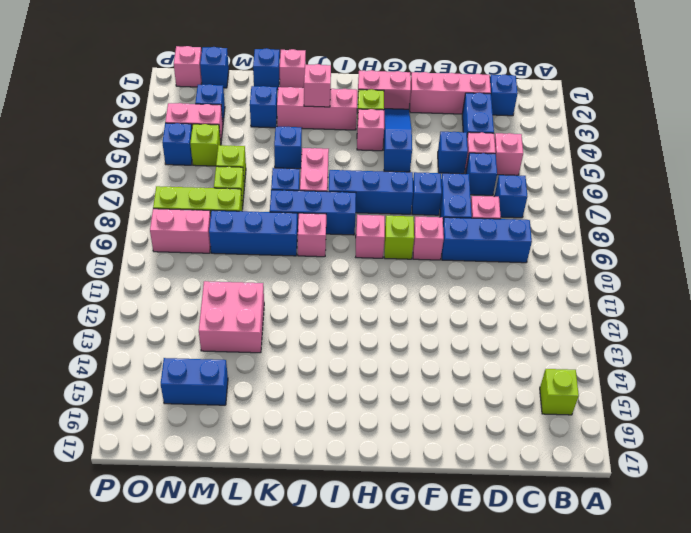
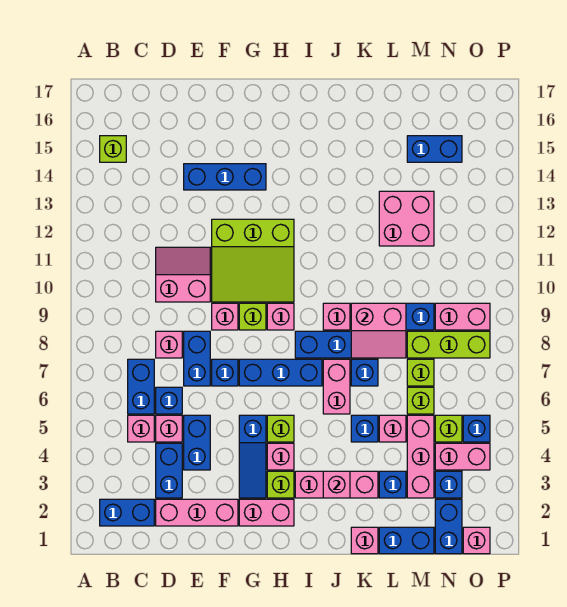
blue 1x1 brick [490,74,518,116] -> blue 1x2 brick [100,499,154,526]
blue 1x1 brick [494,175,527,218] -> blue 1x2 brick [128,359,154,414]
blue 1x3 brick [442,217,532,263] -> blue 1x3 brick moved to [184,164,266,190]
none -> pink 2x2 slope [156,247,210,302]
blue 1x1 brick [438,132,468,174] -> blue 1x2 brick [184,415,210,470]
none -> lime 3x3 slope [212,219,294,302]
none -> lime 1x1 brick [267,415,294,442]
none -> pink 2x2 slope [351,303,406,358]
blue 1x1 brick [253,48,280,90] -> blue 1x2 brick [379,527,434,554]
none -> pink 1x1 brick [379,415,406,442]
none -> pink 1x3 brick [407,415,434,498]
blue 1x1 brick [200,47,229,88] -> blue 1x2 brick [435,499,462,554]

